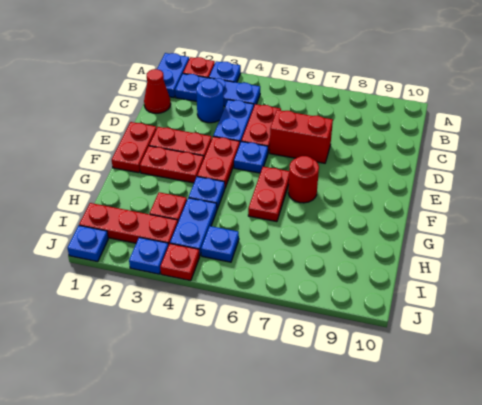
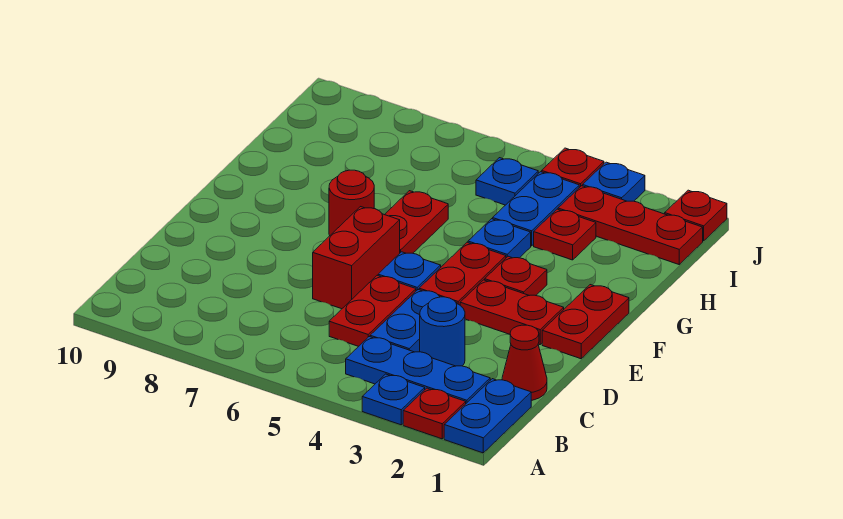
red 1x2 brick [270,110,333,163] -> red 1x2 brick turned to [313,207,400,309]
red 1x2 plate [140,146,204,183] -> red 1x1 plate [485,256,547,296]
blue 1x1 plate [68,226,108,262] -> red 1x1 plate [665,190,727,241]

